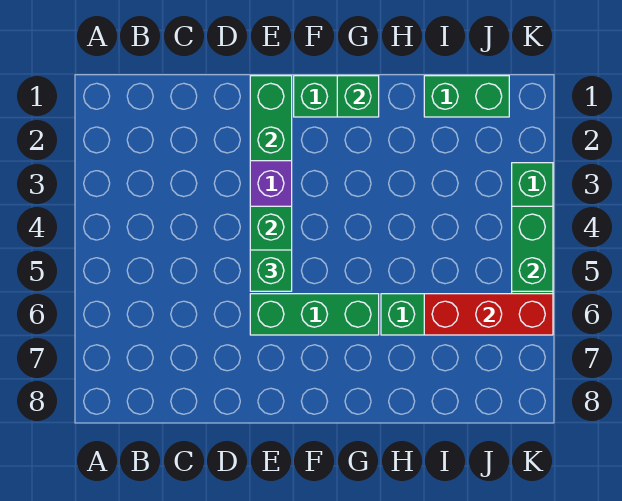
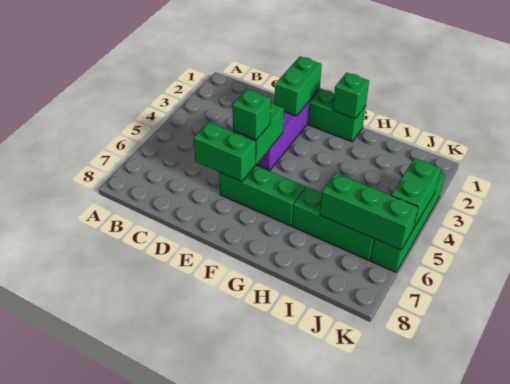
green 1x2 brick [424,76,509,117] -> green 1x2 brick moved to [194,122,256,182]
red 1x3 brick [424,294,553,335] -> green 1x3 brick [320,173,418,250]

